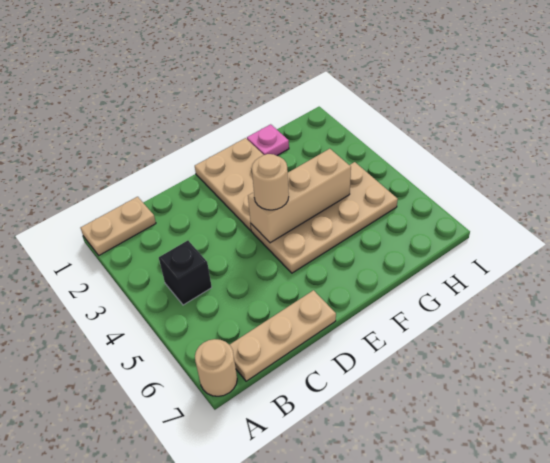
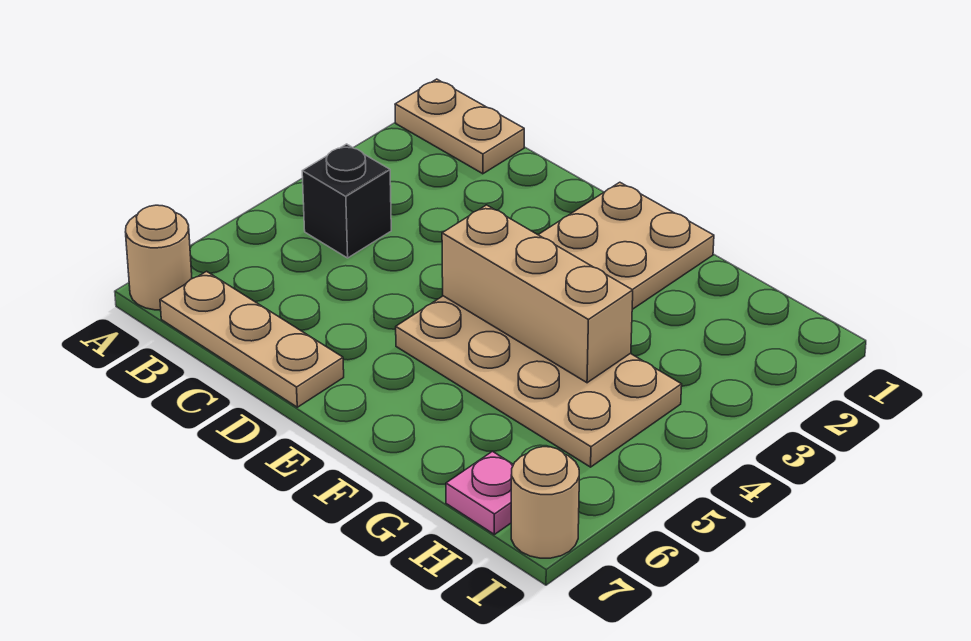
tan 1x1 round brick [252,154,289,210] -> tan 1x1 round brick moved to [511,447,579,558]
pink 1x1 plate [247,124,289,156] -> pink 1x1 plate moved to [446,451,513,534]

